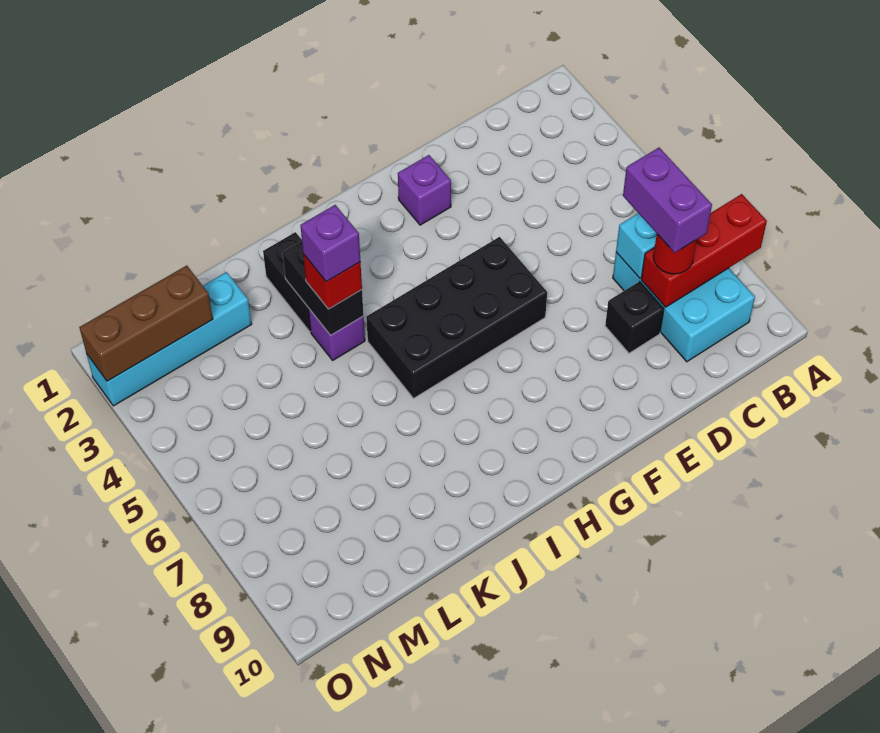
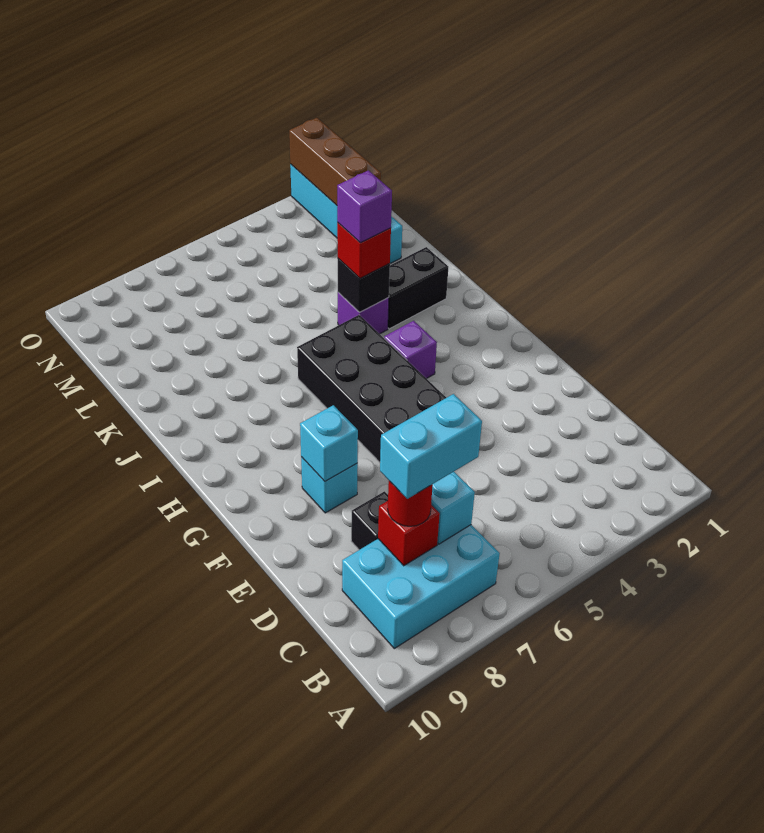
red 1x3 brick [641,194,767,307] -> red 1x1 brick [378,501,440,566]
purple 1x2 brick [623,148,712,253] -> cyan 1x2 brick [380,394,482,499]
purple 1x1 brick [398,155,451,225] -> purple 1x1 brick moved to [384,321,437,379]
none -> cyan 1x1 brick [301,457,358,513]
none -> cyan 1x1 brick [300,405,358,481]
black 1x2 brick [283,241,364,335] -> black 1x1 brick [338,259,390,312]

